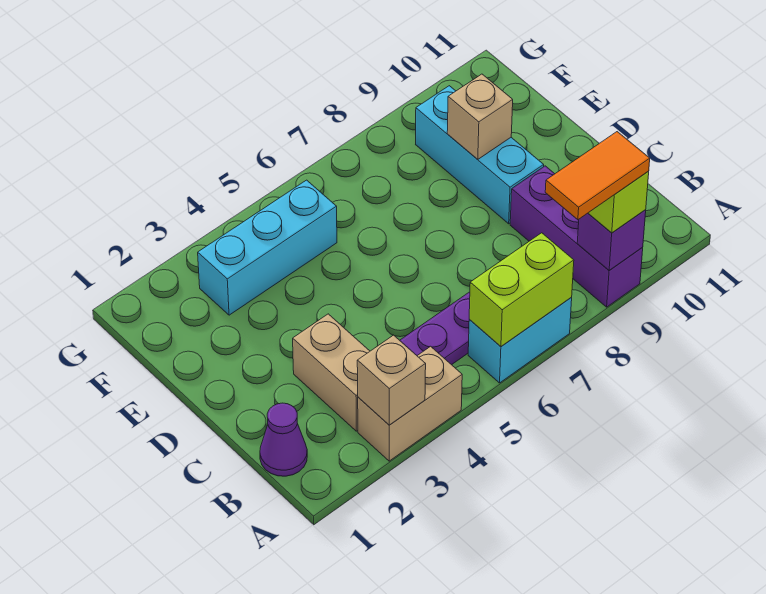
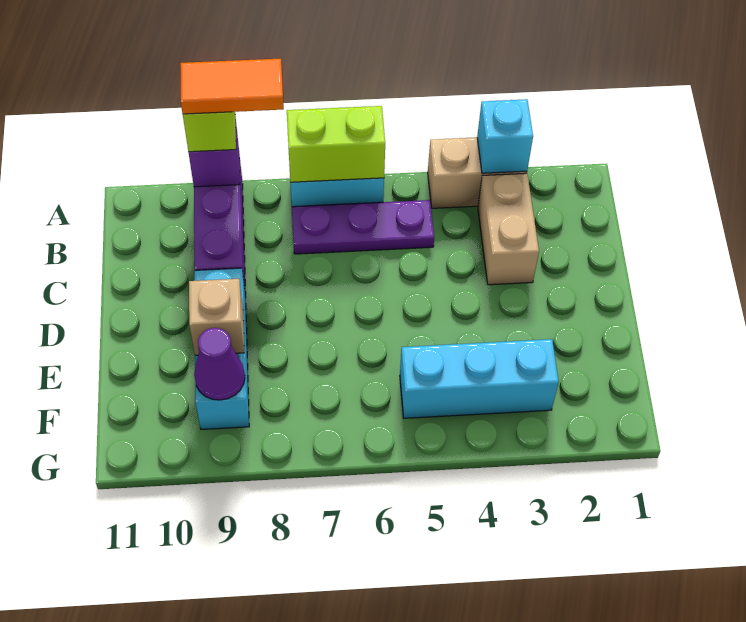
tan 1x1 brick [357,335,426,425] -> cyan 1x1 brick [477,99,533,173]
purple 1x1 cone [260,403,307,476] -> purple 1x1 cone moved to [194,328,245,400]

